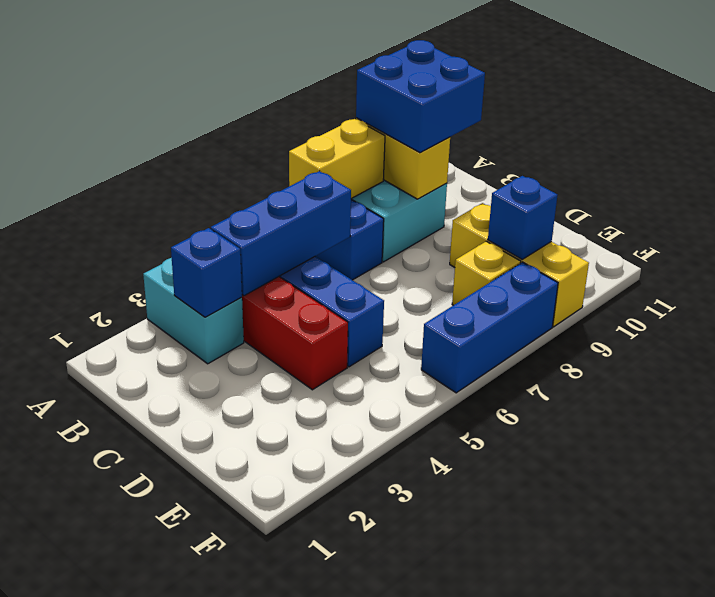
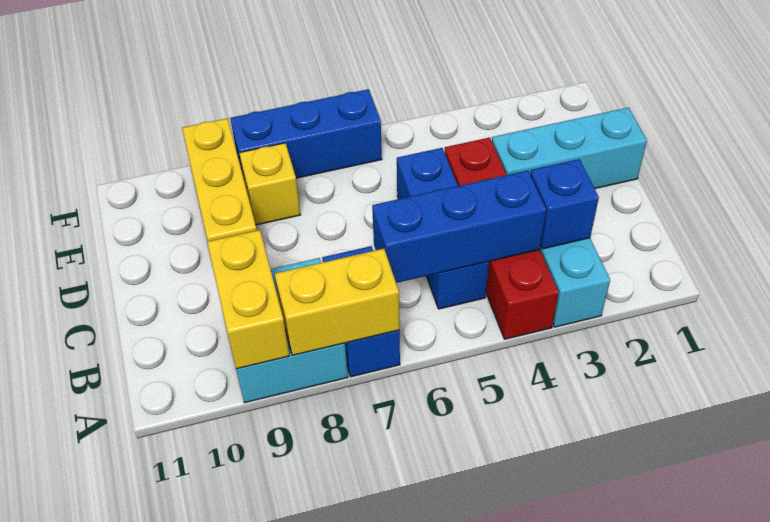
blue 2x2 brick [356,40,485,153] -> none
none -> cyan 1x3 brick [492,107,647,189]
blue 1x1 brick [488,176,557,259] -> none

